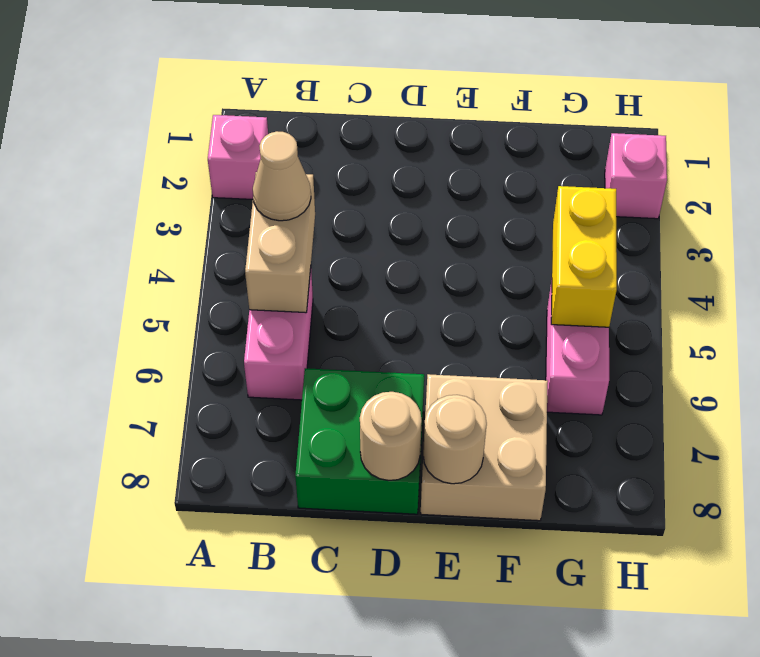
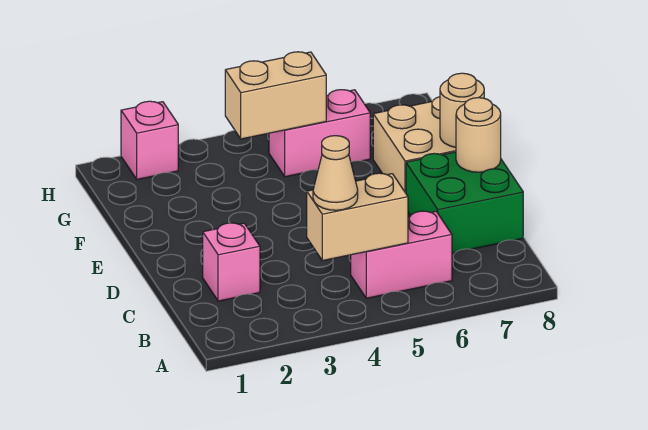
pink 1x1 brick [208,115,268,199] -> pink 1x1 brick moved to [203,223,260,301]
yellow 1x2 brick [551,186,617,327] -> tan 1x2 brick [225,52,326,139]

